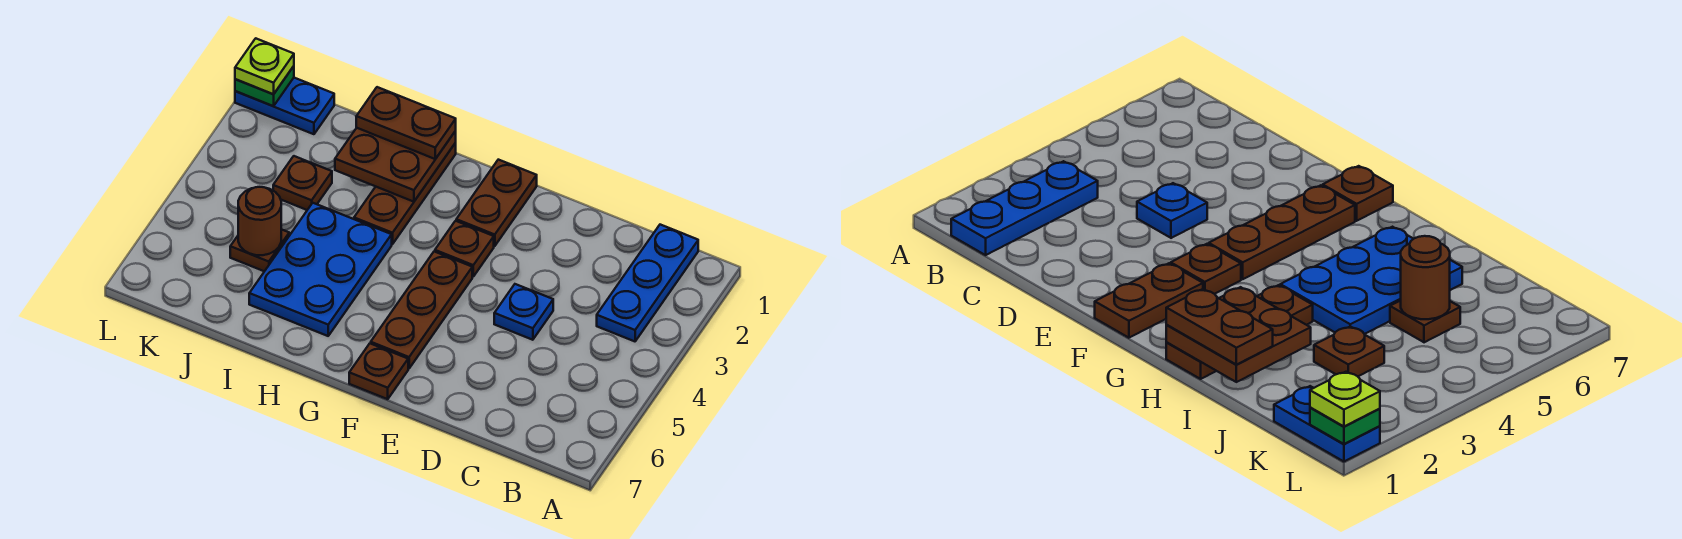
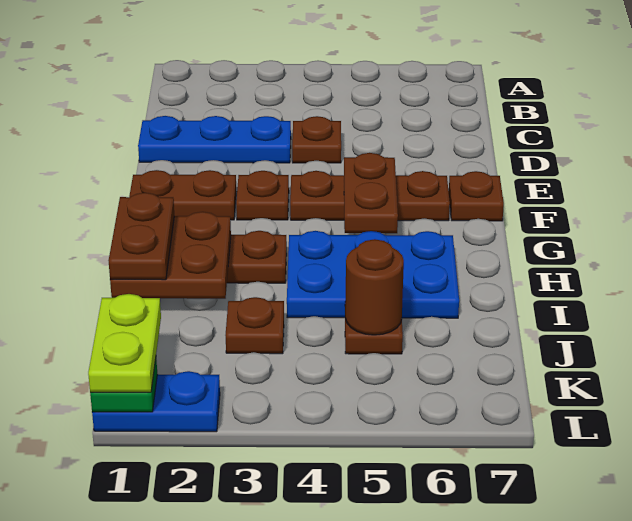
blue 1x3 plate [597,225,698,341] -> blue 1x3 plate moved to [138,116,291,163]
blue 1x1 plate [494,284,553,340] -> brown 1x1 plate [292,116,341,163]
none -> brown 1x2 plate [344,153,398,233]
blue 1x2 plate [235,78,334,134] -> blue 1x2 plate turned to [92,371,220,432]
lime 1x1 plate [235,38,294,94] -> lime 1x2 plate [88,294,161,393]

